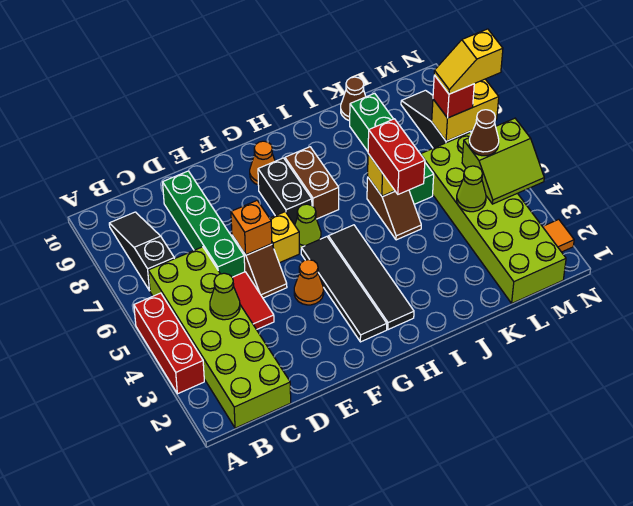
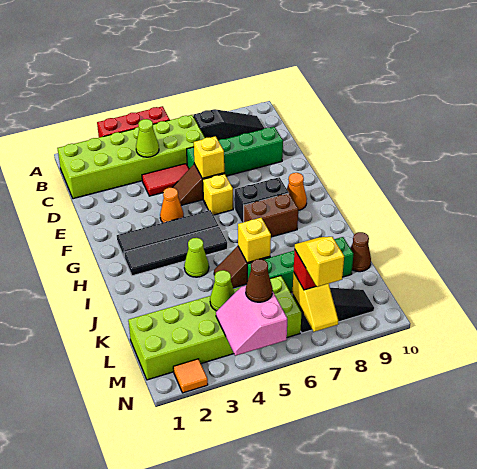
orange 1x1 brick [231,201,272,255] -> yellow 1x1 brick [194,136,224,178]
lime 1x1 cone [295,204,321,248] -> lime 1x1 cone moved to [184,238,209,277]
red 1x2 brick [368,119,425,194] -> none
lime 2x2 slope [462,118,544,204] -> pink 2x2 slope [216,286,287,356]
yellow 1x2 brick [432,79,499,141] -> yellow 1x2 slope [293,272,338,332]

